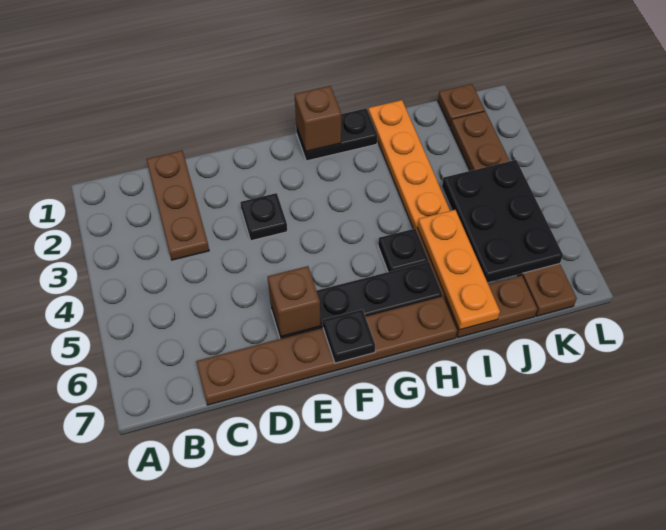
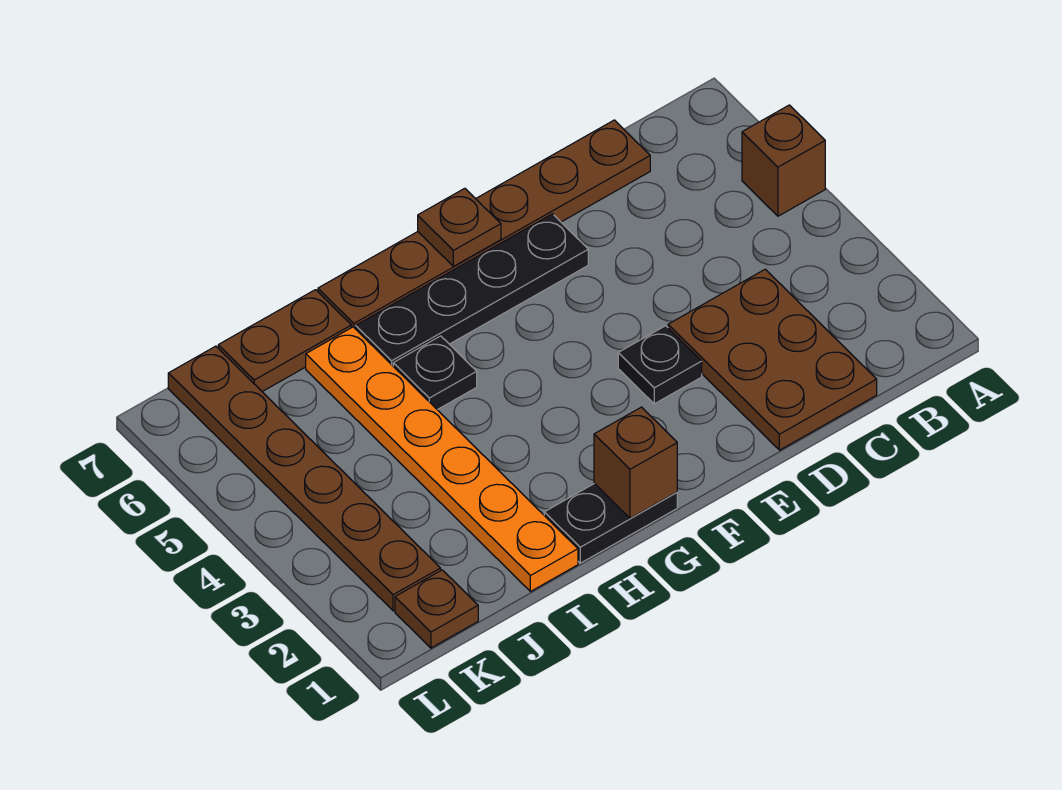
brown 1x3 plate [146,151,209,260] -> brown 2x3 plate [668,269,877,450]
brown 1x1 brick [268,266,321,337] -> brown 1x1 brick moved to [742,105,825,216]
black 1x1 plate [323,309,375,363] -> brown 1x1 plate [418,188,501,266]
orange 1x3 plate [417,210,500,330] -> none
black 2x3 plate [442,160,563,282] -> none

